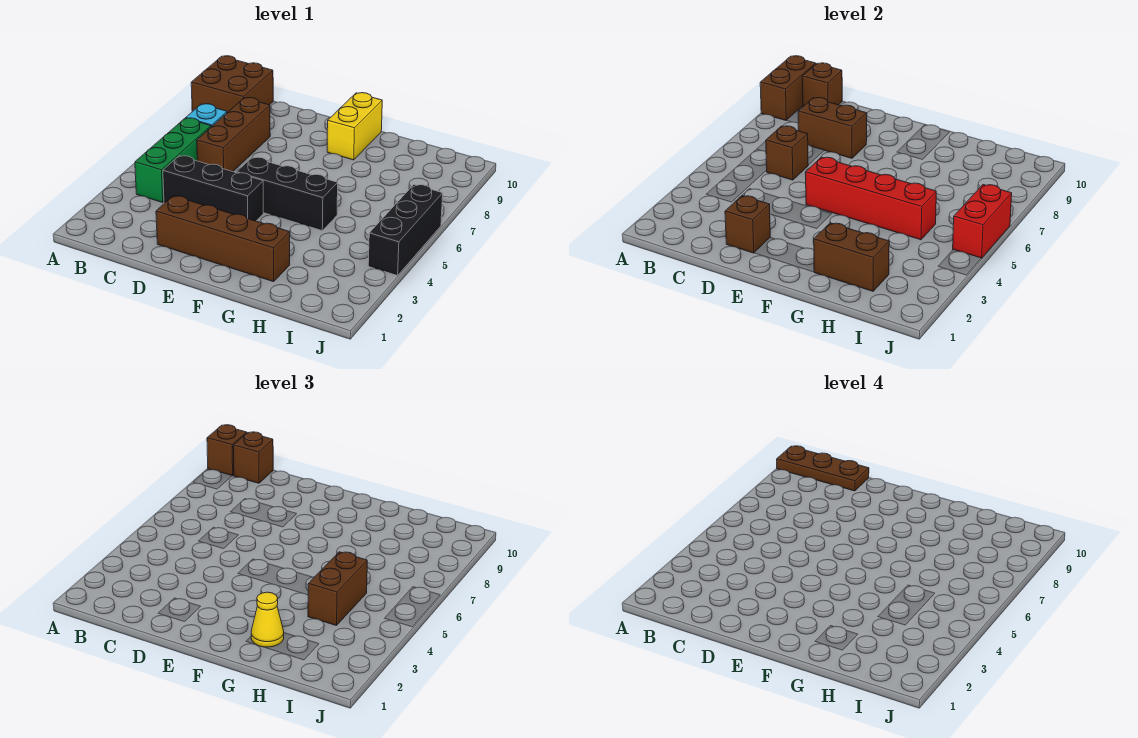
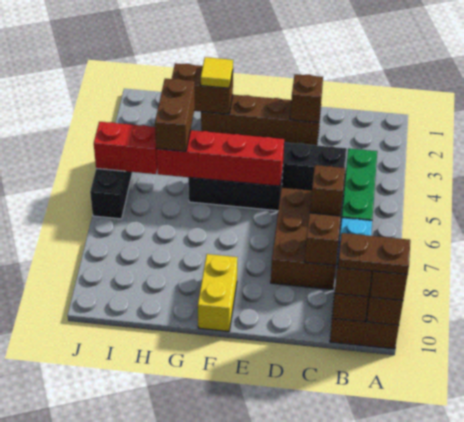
brown 1x3 plate [777,446,869,491] -> brown 1x2 plate [338,233,410,274]
brown 1x3 brick [197,97,270,172] -> brown 2x3 brick [271,188,336,290]
brown 1x2 brick [798,97,867,158] -> brown 1x1 brick [305,213,341,265]
yellow 1x1 cone [251,592,284,647] -> yellow 1x1 tile [201,57,233,88]
red 1x2 brick [953,185,1012,258] -> red 1x2 brick turned to [94,122,157,174]

